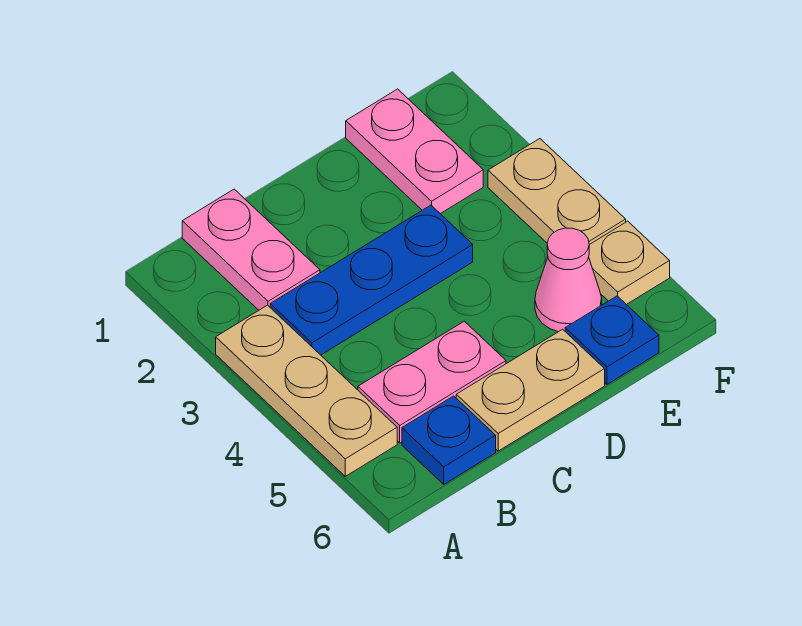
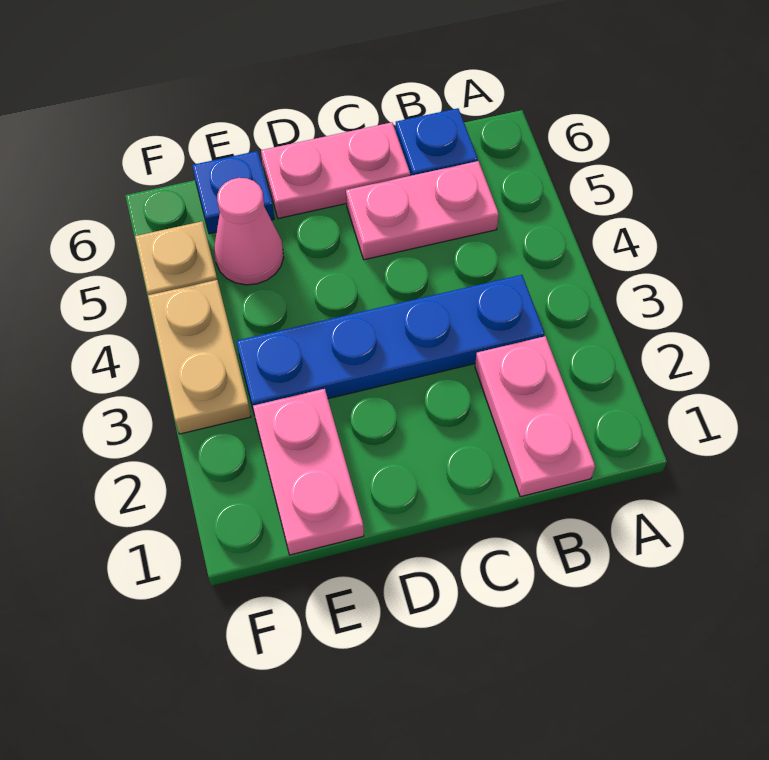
tan 1x3 plate [216,305,397,476] -> none
blue 1x3 plate [270,205,473,355] -> blue 1x4 plate [237,275,544,412]
tan 1x2 plate [456,329,605,451] -> pink 1x2 plate [261,122,410,219]

